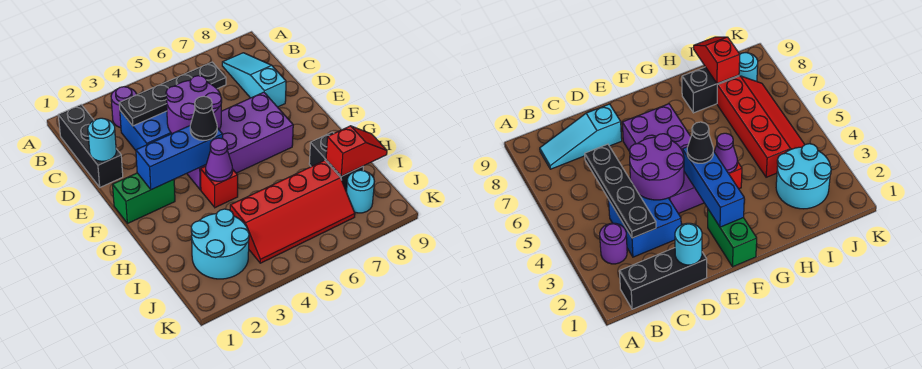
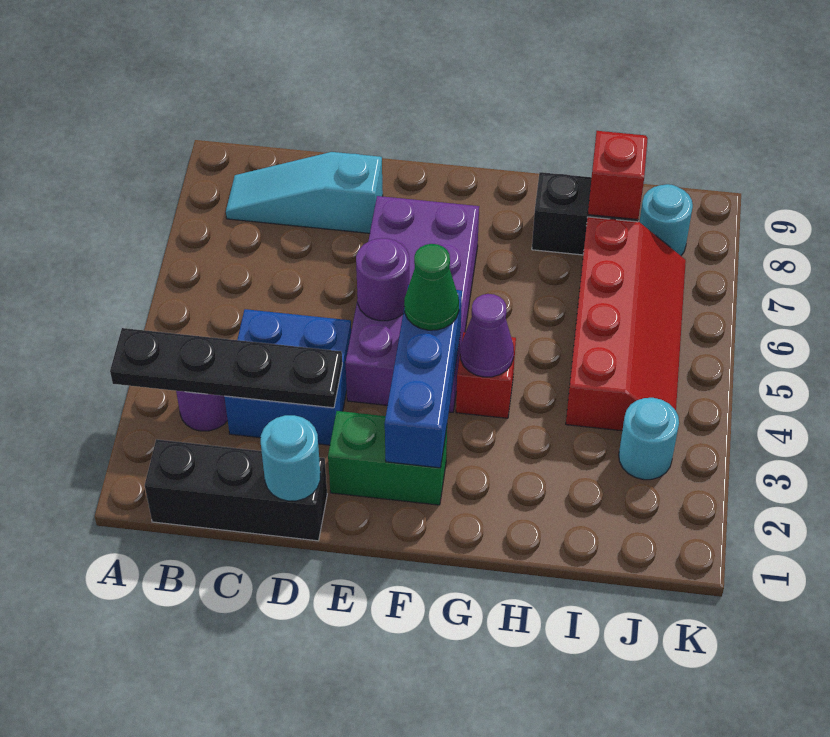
black 1x4 plate [119,62,226,126] -> black 1x4 plate turned to [110,328,342,408]
purple 2x2 round brick [166,76,222,133] -> purple 1x1 round brick [356,238,409,321]
green 1x2 brick [113,173,175,224] -> green 1x2 brick turned to [328,411,447,505]
black 1x1 cone [190,96,217,140] -> green 1x1 cone [404,244,459,330]
cyan 2x2 round brick [191,209,249,279] -> cyan 1x1 round brick [619,398,679,480]

